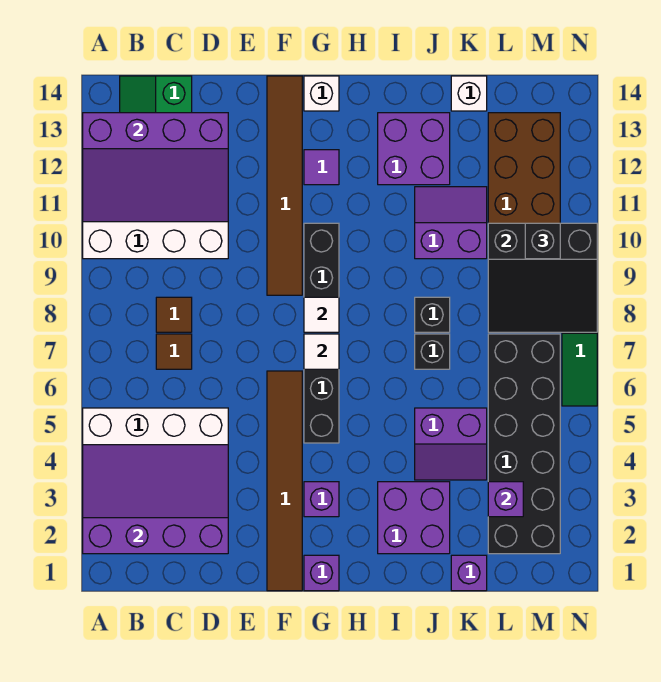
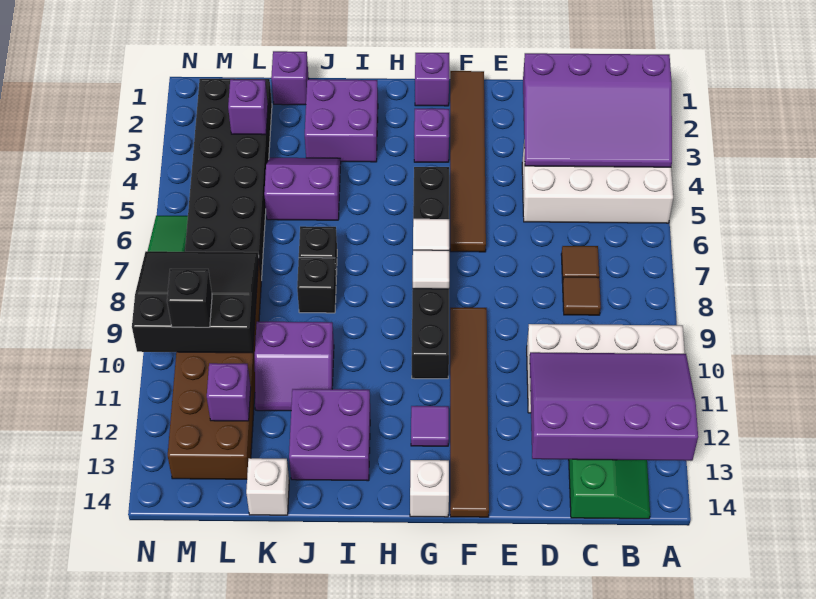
none -> purple 1x1 brick [207,363,251,421]

